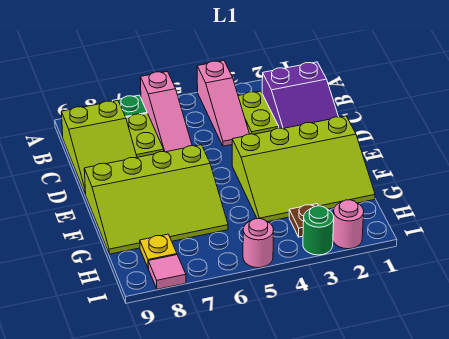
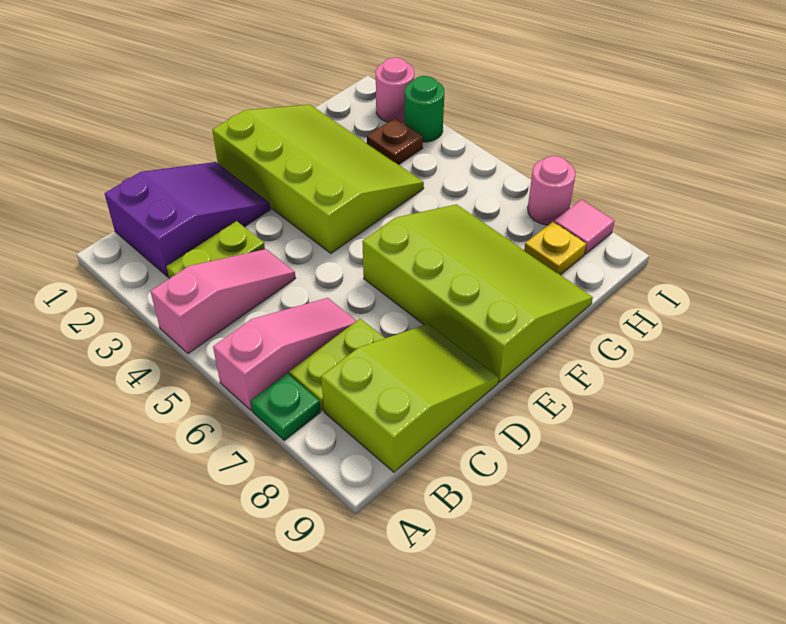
pink 1x1 round brick [243,218,274,268] -> pink 1x1 round brick moved to [528,156,576,225]

